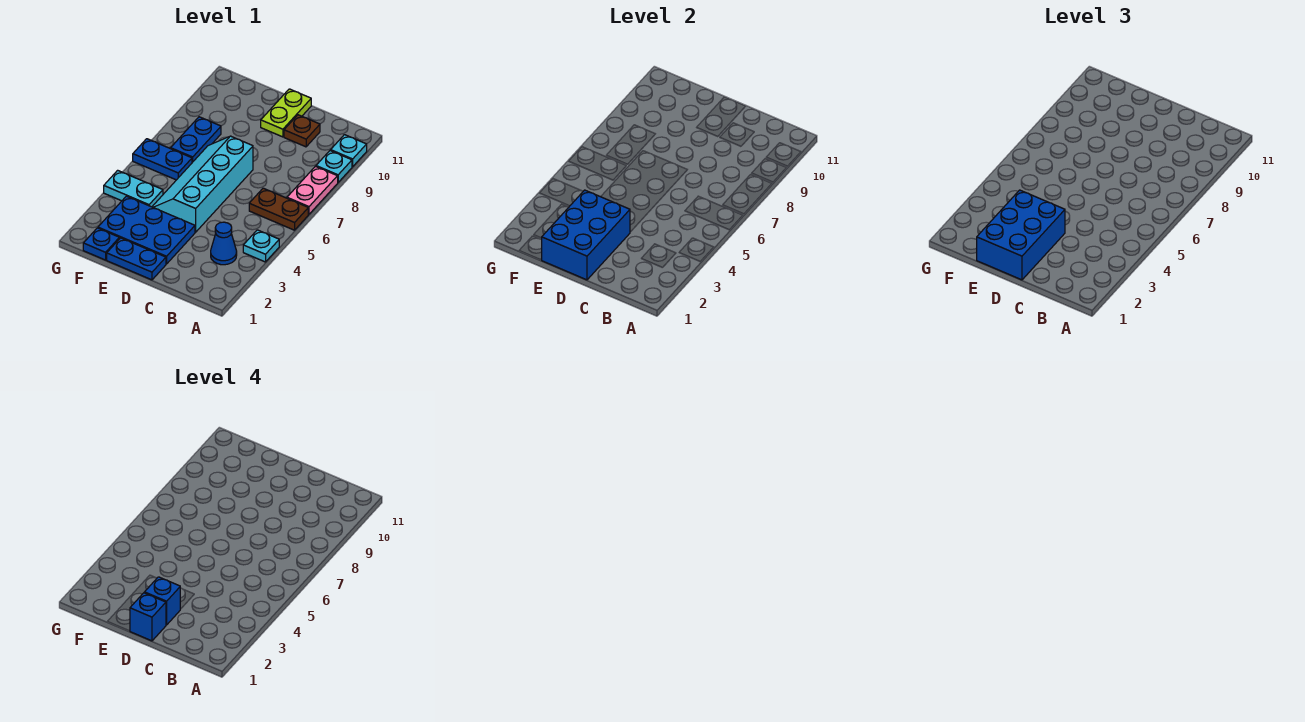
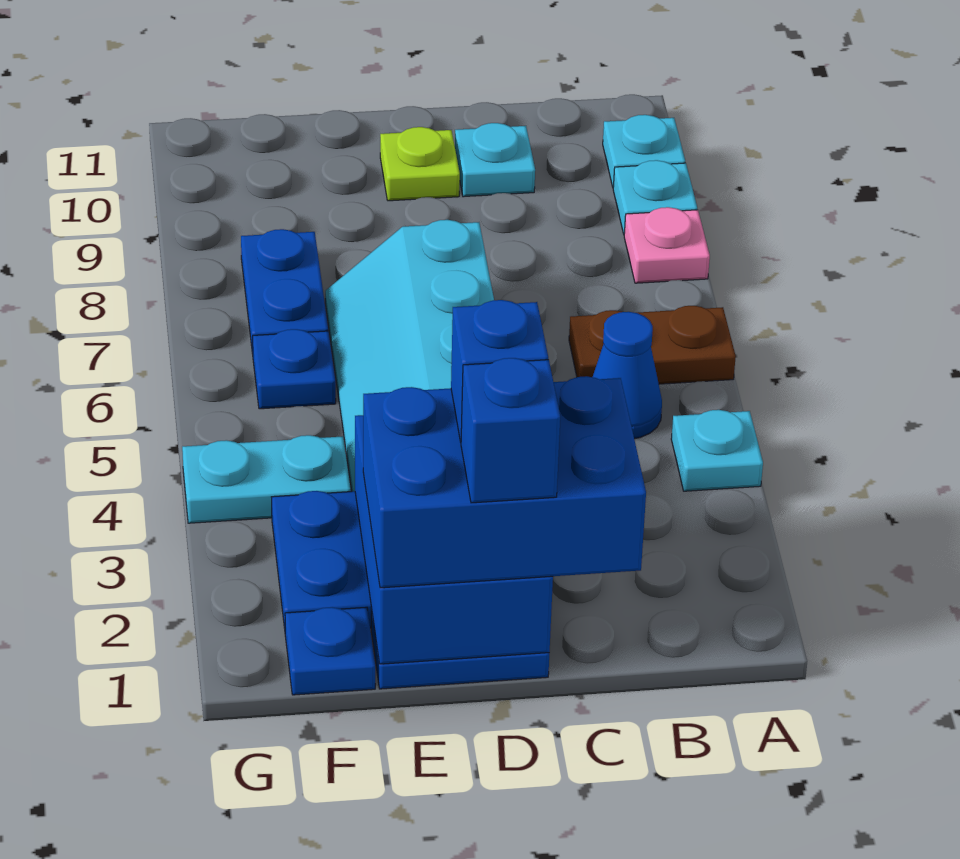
pink 1x2 plate [287,166,338,214] -> pink 1x1 plate [624,207,710,283]
blue 1x1 cone [211,222,237,265] -> blue 1x1 cone moved to [593,312,662,439]
brown 1x1 plate [284,115,320,147] -> cyan 1x1 plate [455,123,535,197]
blue 2x3 brick [977,190,1065,280] -> blue 2x3 brick turned to [363,376,646,588]
lime 1x2 plate [261,89,311,137] -> lime 1x1 plate [380,127,460,201]
blue 1x2 plate [133,139,192,180] -> blue 1x1 plate [253,329,336,409]

